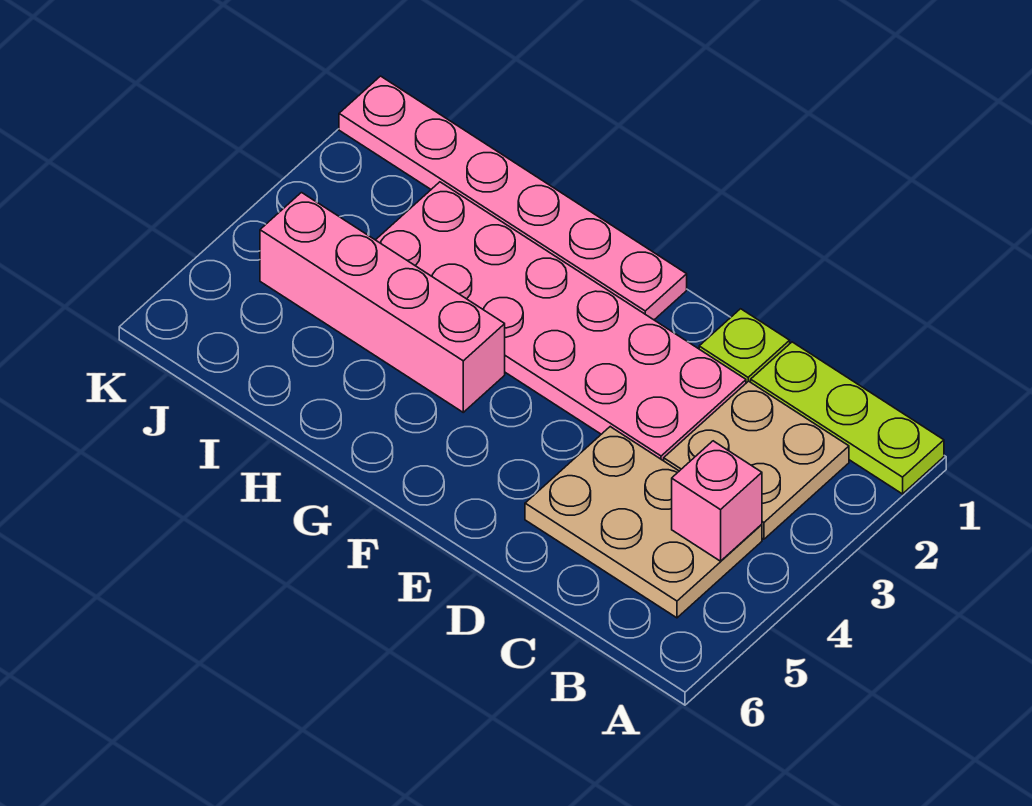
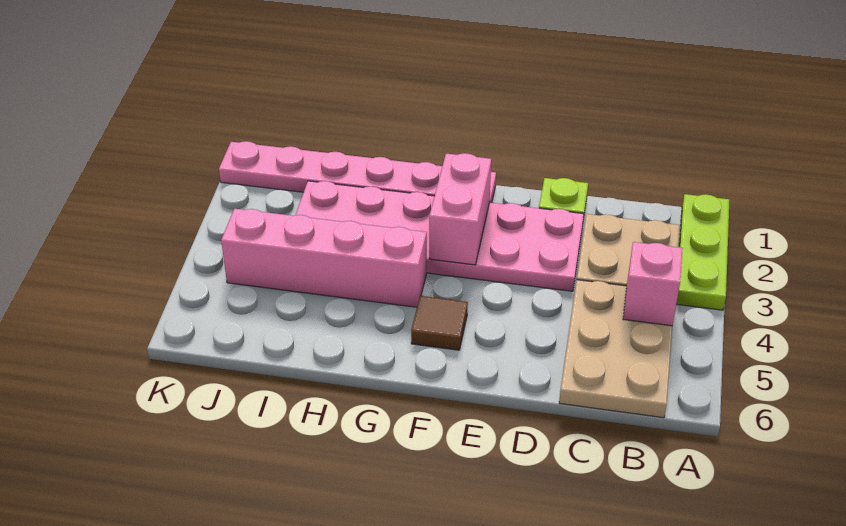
lime 1x3 plate [751,342,944,494] -> lime 1x3 plate turned to [676,194,729,310]
tan 2x3 plate [525,427,762,618] -> tan 2x3 plate turned to [559,280,672,418]
none -> pink 1x2 brick [429,153,491,265]
none -> brown 1x1 tile [411,296,468,350]

